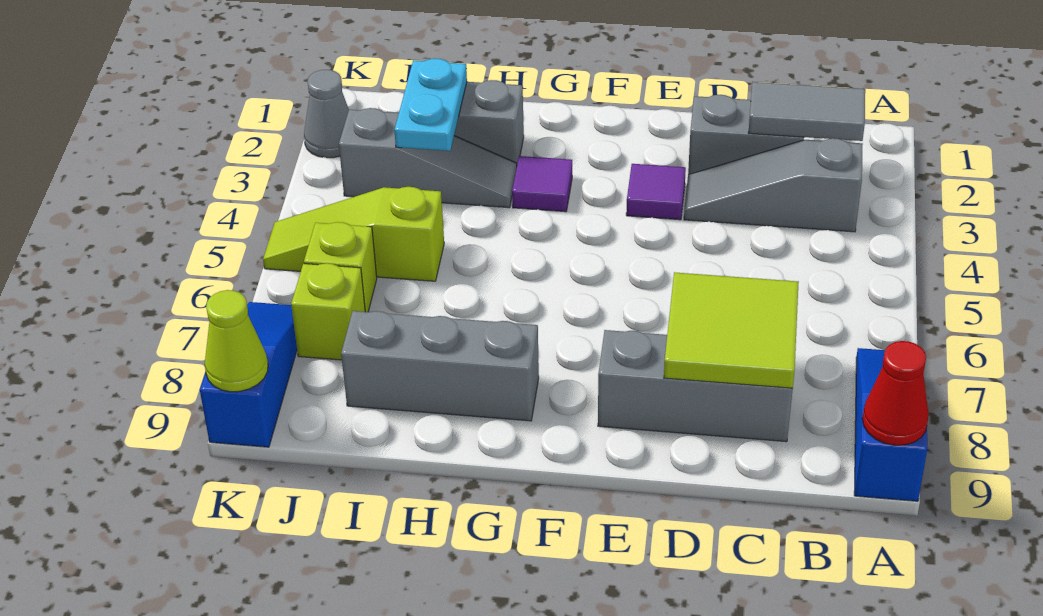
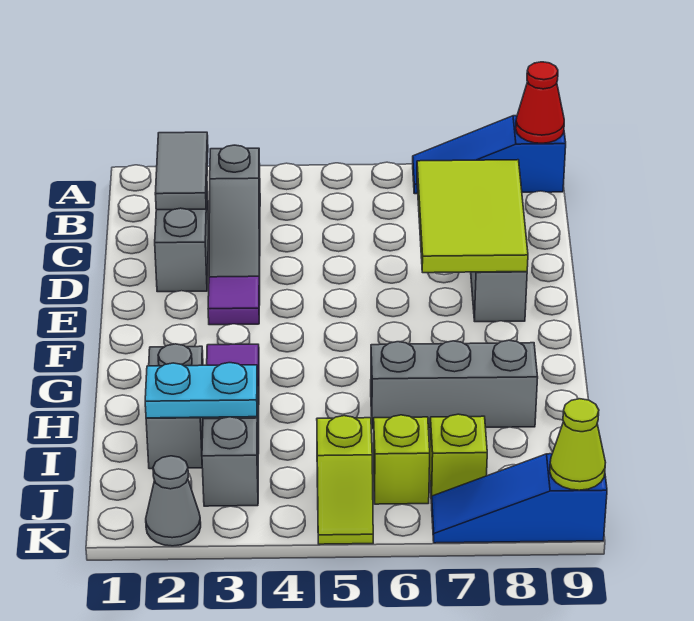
lime 2x2 tile [664,272,799,388] -> lime 2x3 tile [417,160,528,273]
grey 1x3 brick [341,311,539,421] -> grey 1x3 brick turned to [371,340,538,429]
lime 1x3 slope [263,187,444,281] -> lime 1x2 slope [317,416,373,544]

